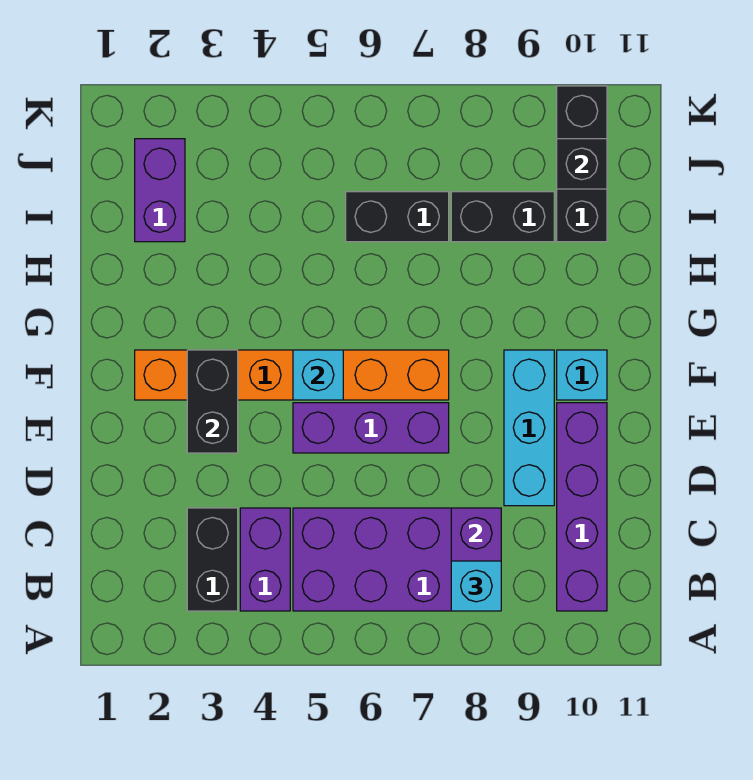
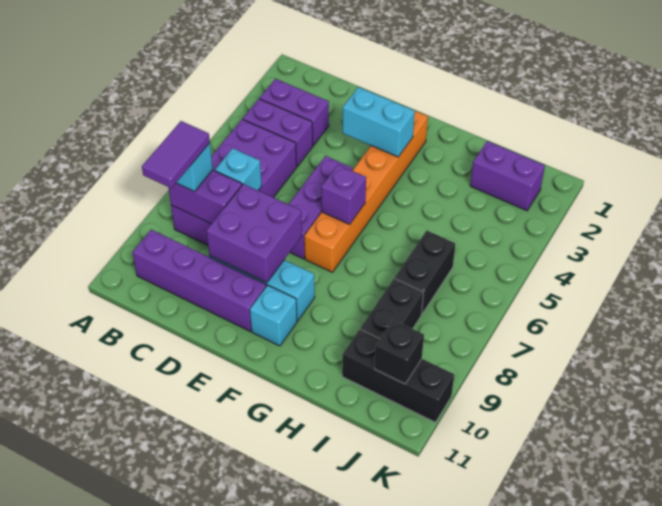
black 1x2 brick [187,508,238,611] -> purple 1x2 brick [260,79,329,146]
none -> purple 1x2 tile [142,121,210,188]
none -> purple 2x2 brick [207,184,302,283]
black 1x2 brick [187,350,238,453] -> cyan 1x2 brick [343,87,415,157]
cyan 1x1 brick [293,350,343,400] -> cyan 1x1 brick moved to [215,148,262,190]
none -> purple 1x1 brick [321,165,366,224]

